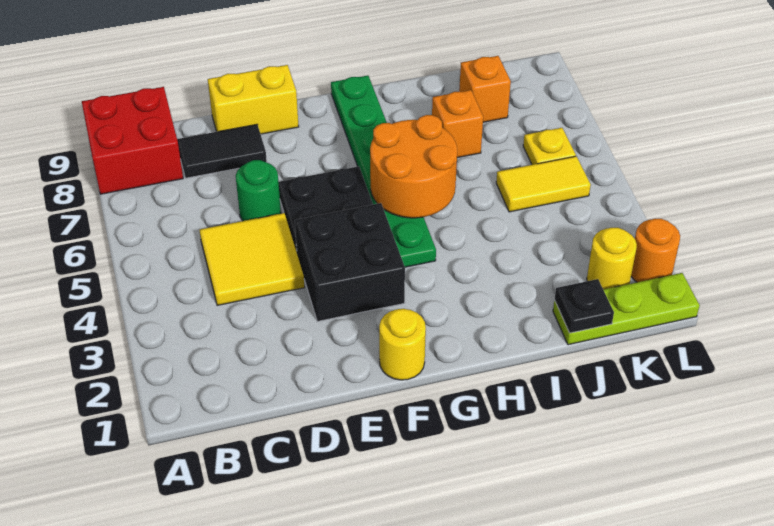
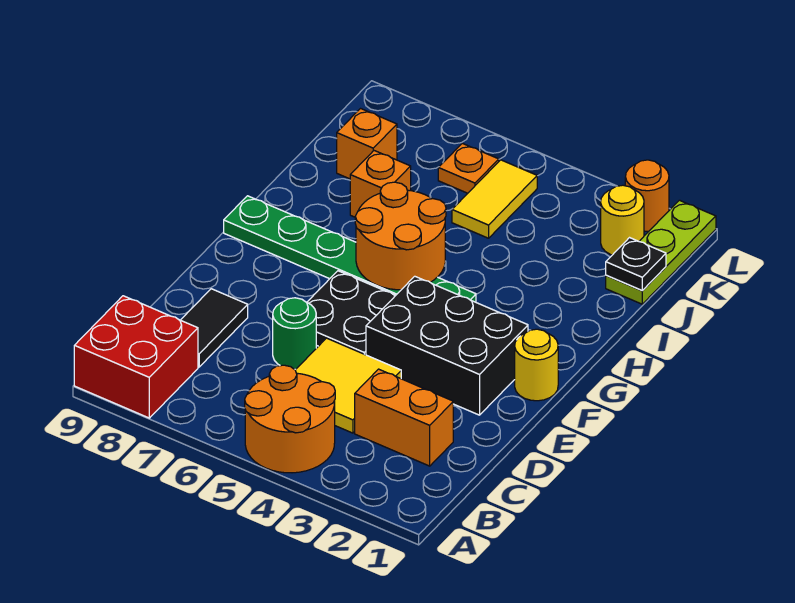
none -> orange 2x2 round brick [245,365,335,473]
none -> orange 1x2 brick [355,369,453,466]
yellow 1x2 brick [208,65,299,134] -> none
black 2x2 brick [295,203,405,321] -> black 2x3 brick [366,276,528,415]
yellow 1x1 plate [523,128,576,165] -> orange 1x1 plate [438,143,499,193]

